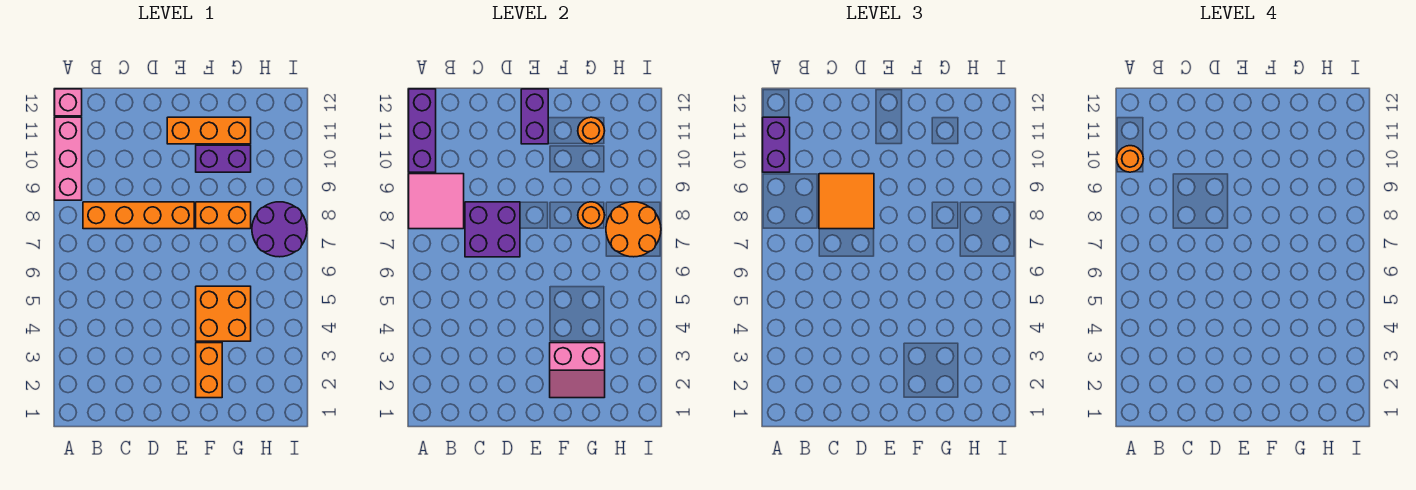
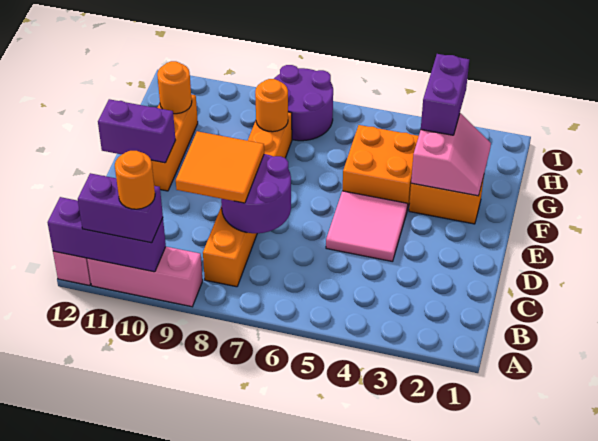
pink 2x2 tile [409,174,464,229] -> pink 2x2 tile moved to [326,191,408,262]
purple 2x2 brick [465,202,520,257] -> purple 2x2 round brick [221,154,291,233]
purple 1x2 brick [196,145,251,172] -> purple 1x2 brick moved to [421,54,469,135]
orange 2x2 round brick [606,202,661,257] -> none

